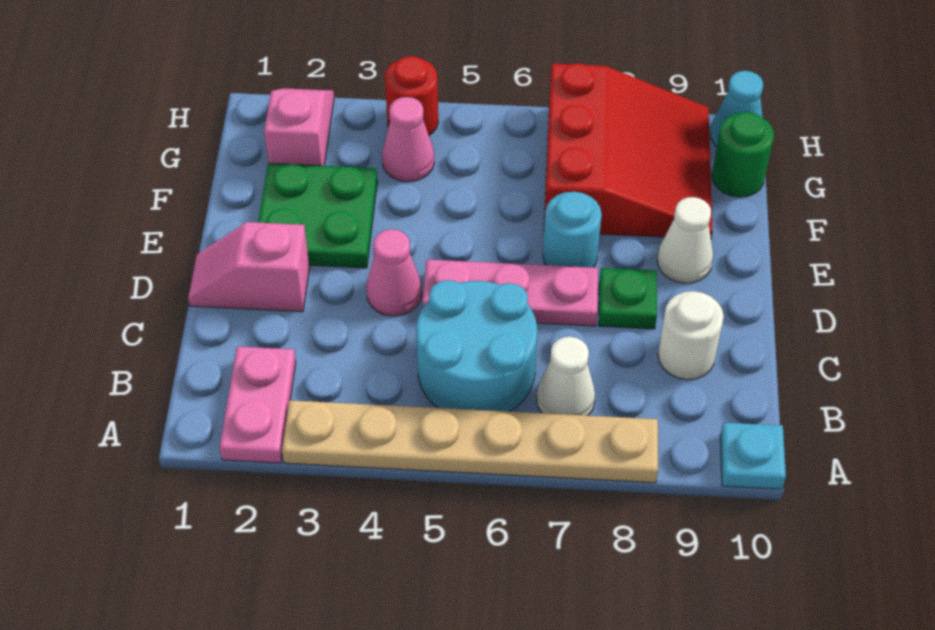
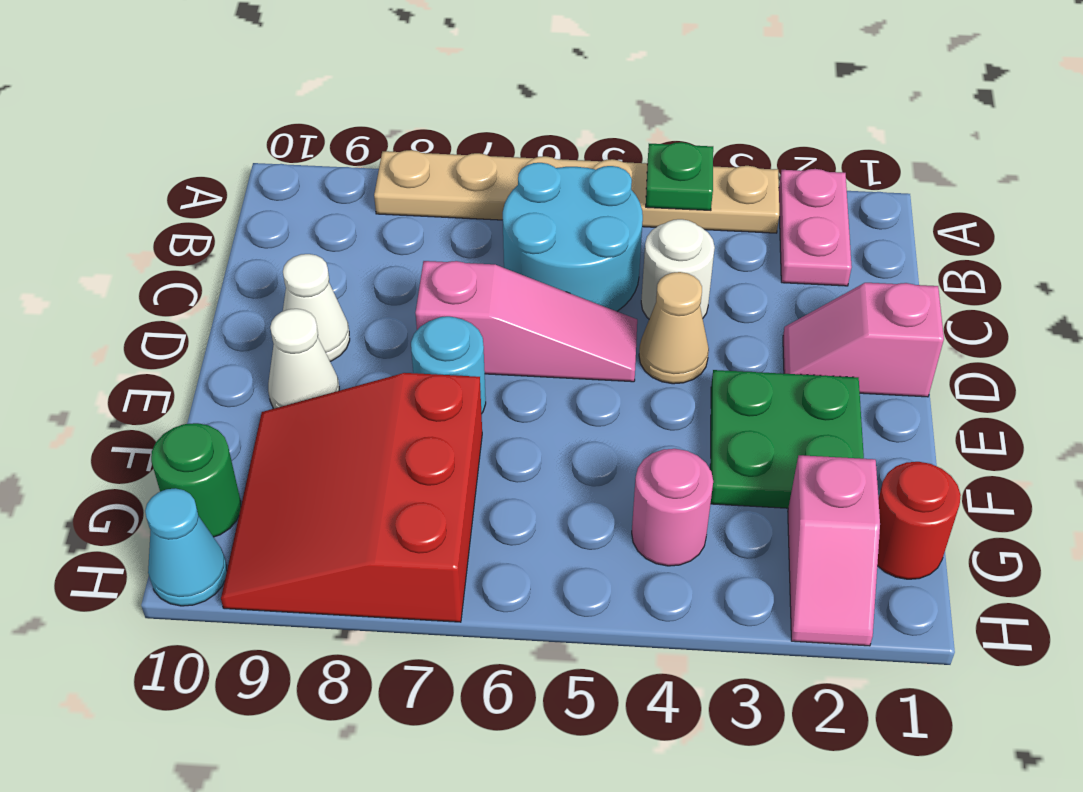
cyan 1x1 plate [720,423,786,489] -> none
white 1x1 cone [537,337,595,416] -> white 1x1 cone moved to [283,254,350,361]
white 1x1 round brick [658,291,724,380] -> white 1x1 round brick moved to [641,219,715,319]
pink 1x2 slope [188,222,310,312] -> pink 1x2 slope turned to [783,283,944,397]
pink 1x1 cone [366,229,422,316] -> tan 1x1 cone [639,272,709,384]
pink 1x3 plate [422,260,598,326] -> pink 1x3 slope [416,261,637,382]
green 1x1 plate [599,268,657,329] -> green 1x1 plate moved to [646,142,713,210]
pink 1x1 cone [382,97,434,182] -> pink 1x1 round brick [632,449,713,566]
red 1x1 round brick [385,56,438,135] -> red 1x1 round brick moved to [877,462,961,579]

